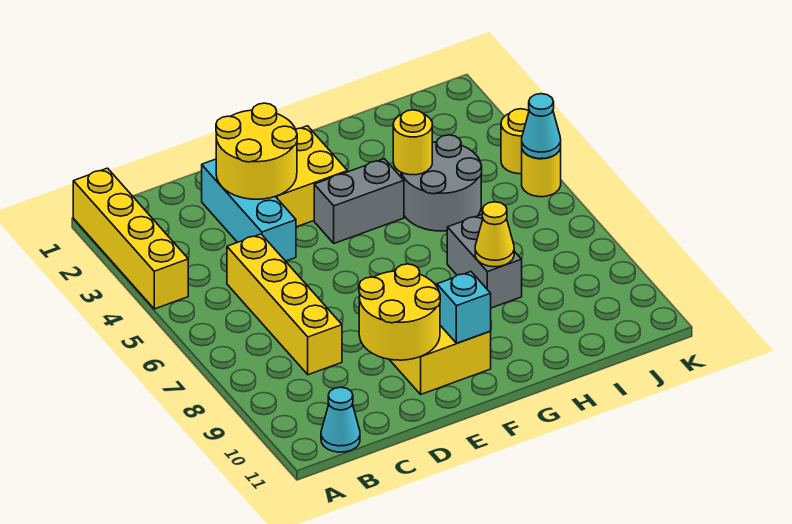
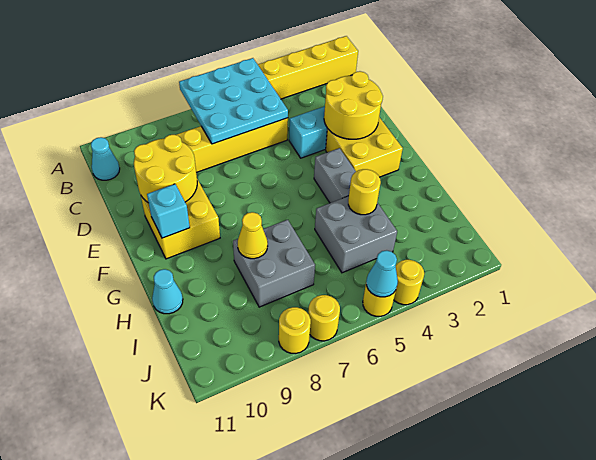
none -> cyan 3x3 plate [179,58,288,144]
grey 2x2 round brick [401,135,482,231] -> grey 2x2 brick [315,196,397,273]
grey 1x2 brick [447,215,522,308] -> grey 2x2 brick [233,220,315,307]
none -> cyan 1x1 cone [152,269,183,314]
none -> yellow 1x1 round brick [308,295,340,341]
none -> yellow 1x1 round brick [279,307,311,354]

